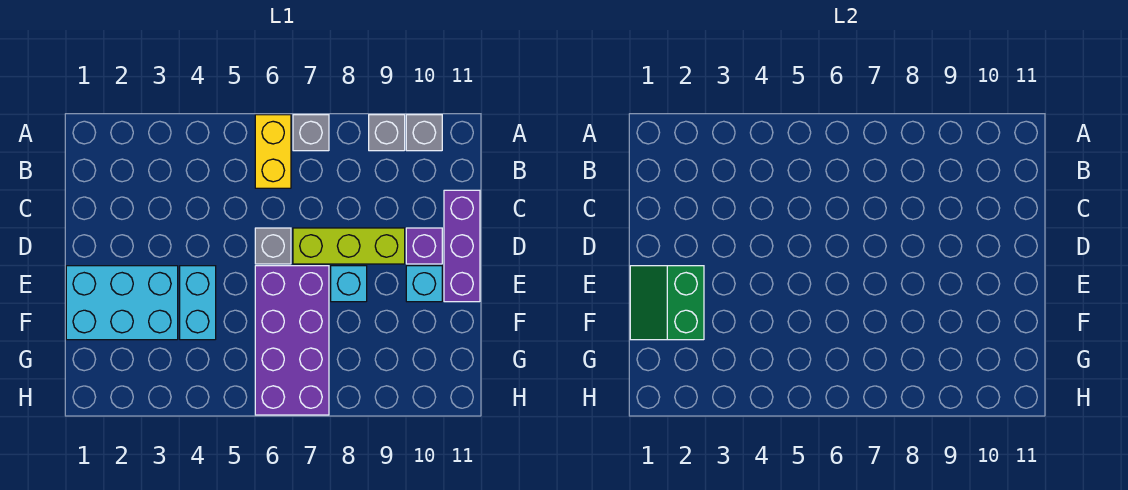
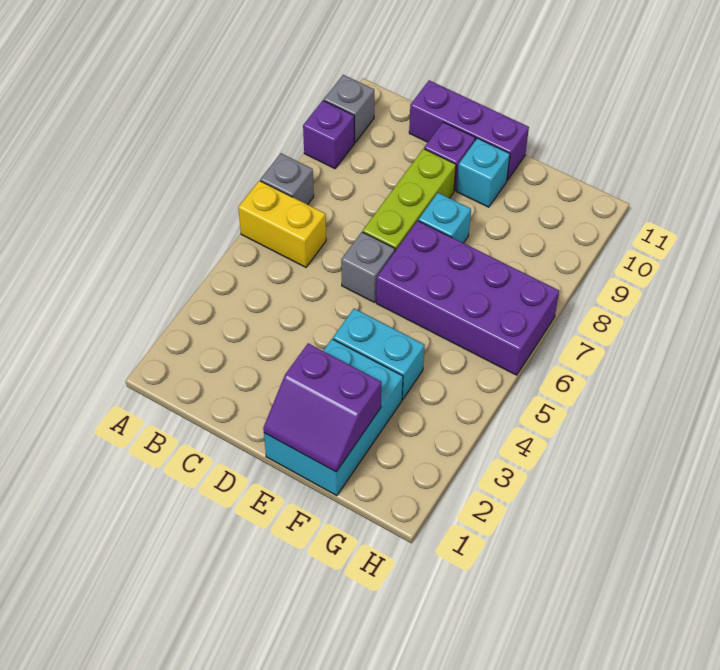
grey 1x1 brick [369,115,405,151] -> purple 1x1 brick [303,100,354,168]
green 2x2 slope [630,266,704,340] -> purple 2x2 slope [263,343,381,472]

